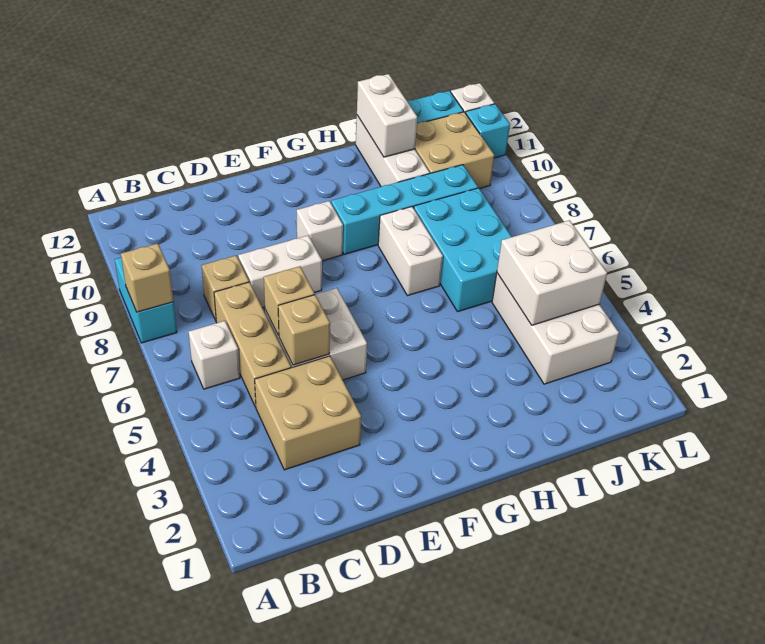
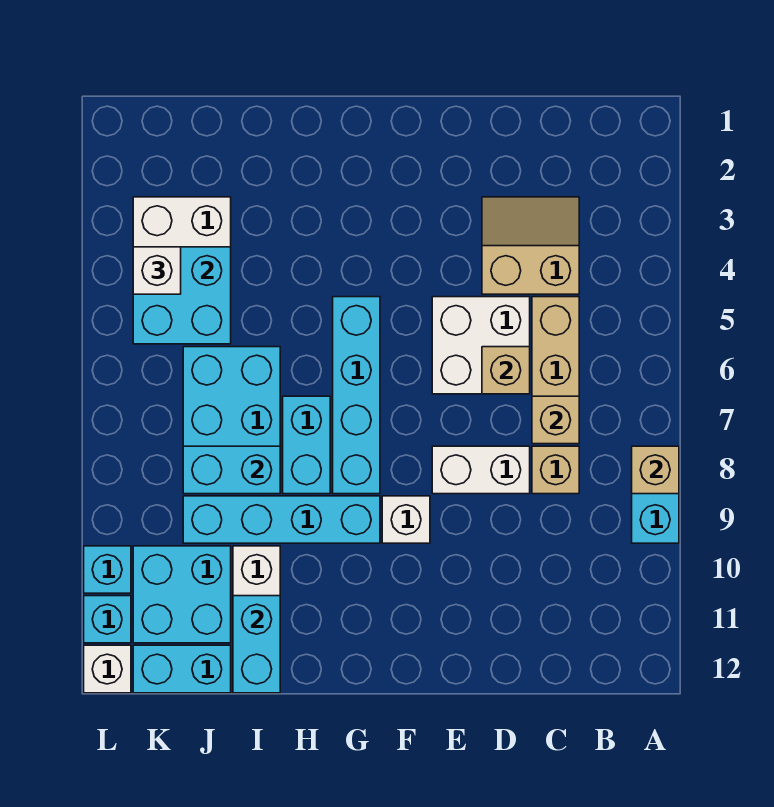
white 1x1 brick [189,321,240,389] -> white 1x1 brick moved to [133,247,181,294]
tan 2x2 brick [255,356,361,470] -> tan 2x2 slope [482,197,579,294]
tan 1x1 brick [278,295,330,365] -> tan 1x1 brick moved to [532,396,579,444]
none -> cyan 1x4 brick [333,297,380,494]
white 1x2 brick [378,207,443,296] -> cyan 1x2 brick [283,396,330,494]
none -> cyan 1x2 brick [183,446,280,494]
white 1x2 brick [357,74,417,157] -> cyan 1x2 brick [233,596,280,693]
white 2x2 brick [497,220,607,325] -> cyan 2x2 brick [133,247,231,344]
tan 2x2 brick [415,112,494,189] -> cyan 2x2 brick [133,546,231,643]
none -> cyan 1x1 brick [84,546,131,593]

